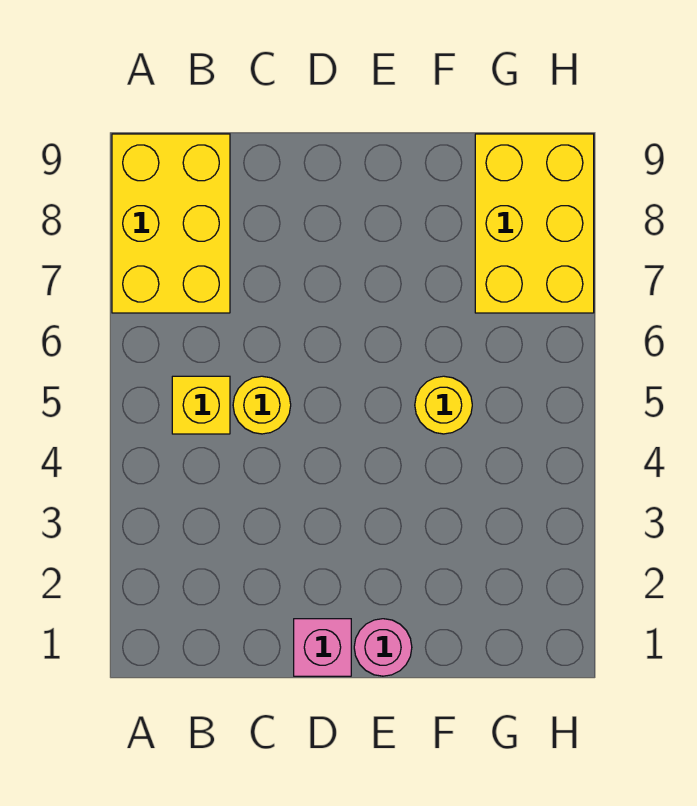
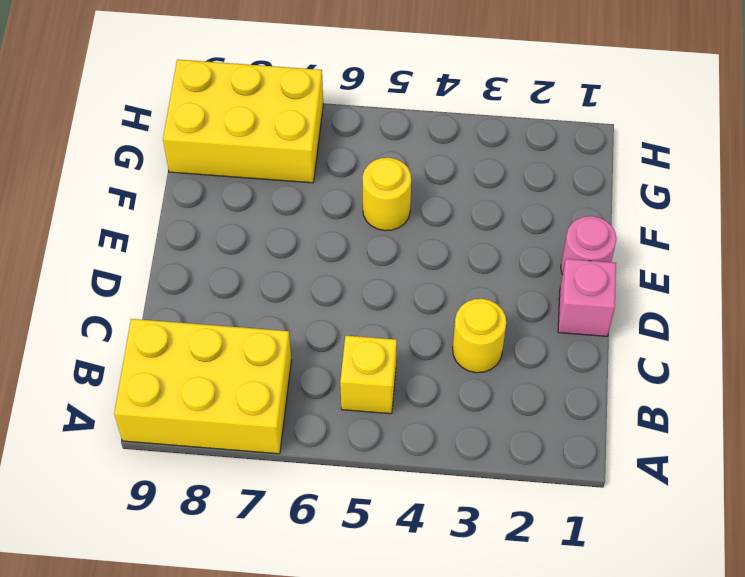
yellow 1x1 round brick [233,376,291,434] -> yellow 1x1 round brick moved to [453,299,506,373]

